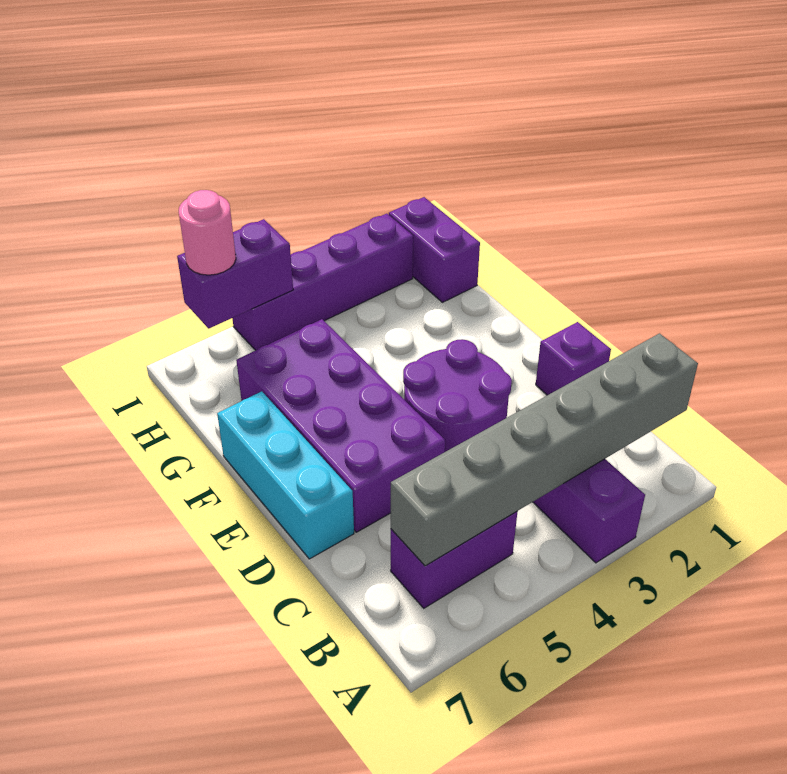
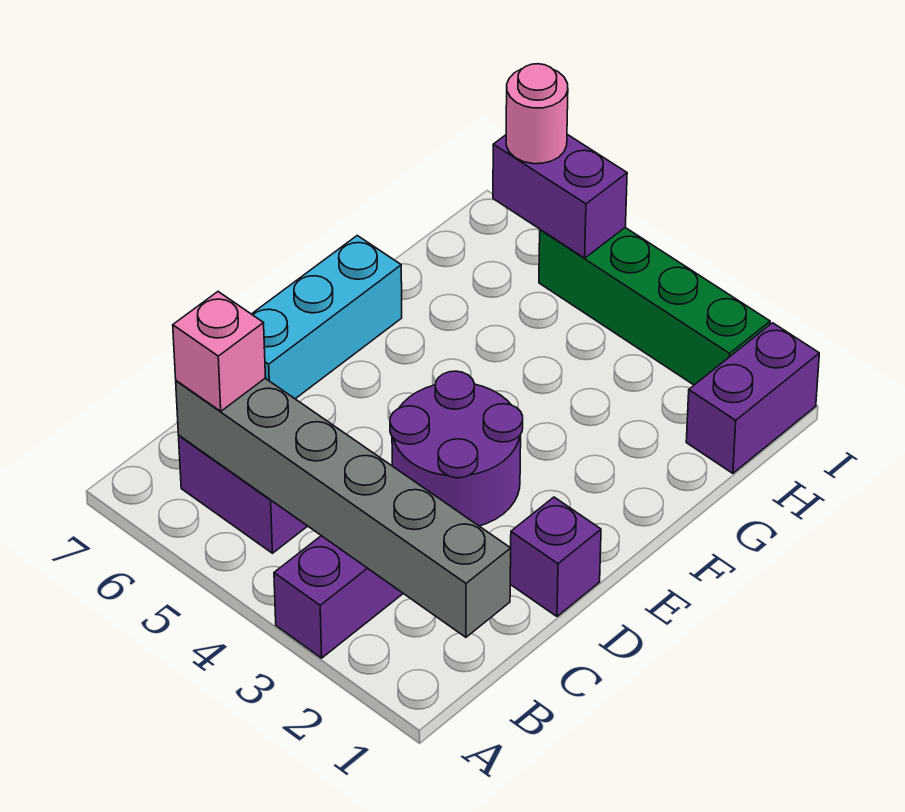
none -> pink 1x1 brick [173,292,266,411]
purple 2x4 brick [236,319,445,532] -> none
purple 1x4 brick [232,214,413,350] -> green 1x4 brick [539,228,770,385]

